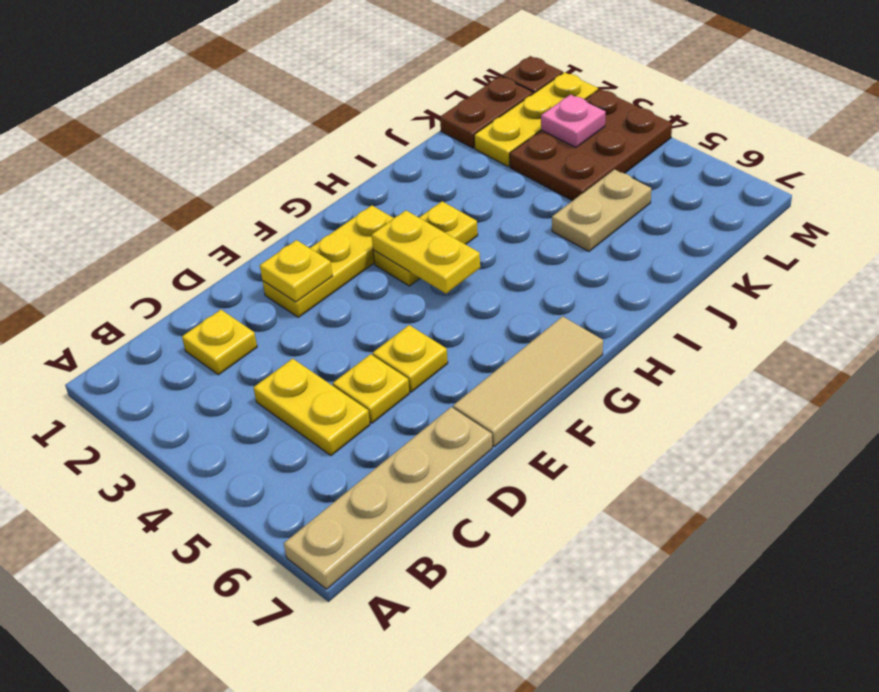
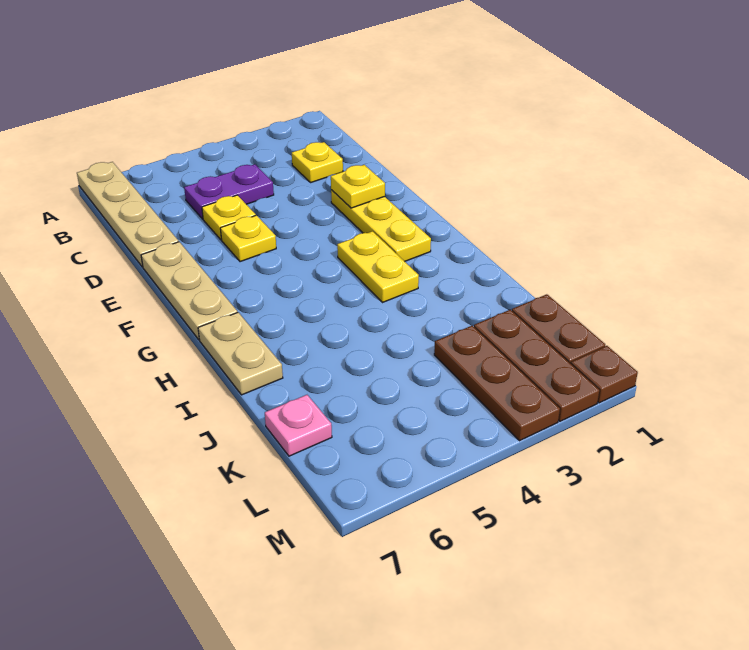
yellow 1x2 plate [254,359,370,456] -> purple 1x2 plate [184,164,274,219]
tan 1x3 tile [453,316,603,447] -> tan 1x3 plate [141,242,237,340]
yellow 1x2 plate [372,211,480,293] -> none
tan 1x2 plate [552,169,651,251] -> tan 1x2 plate moved to [198,312,283,395]
yellow 1x3 plate [474,72,598,167] -> brown 1x3 plate [474,310,599,421]
brown 2x3 plate [510,89,672,201] -> brown 1x3 plate [434,326,560,441]
pink 1x1 plate [541,95,605,147] -> pink 1x1 plate moved to [265,395,332,456]

